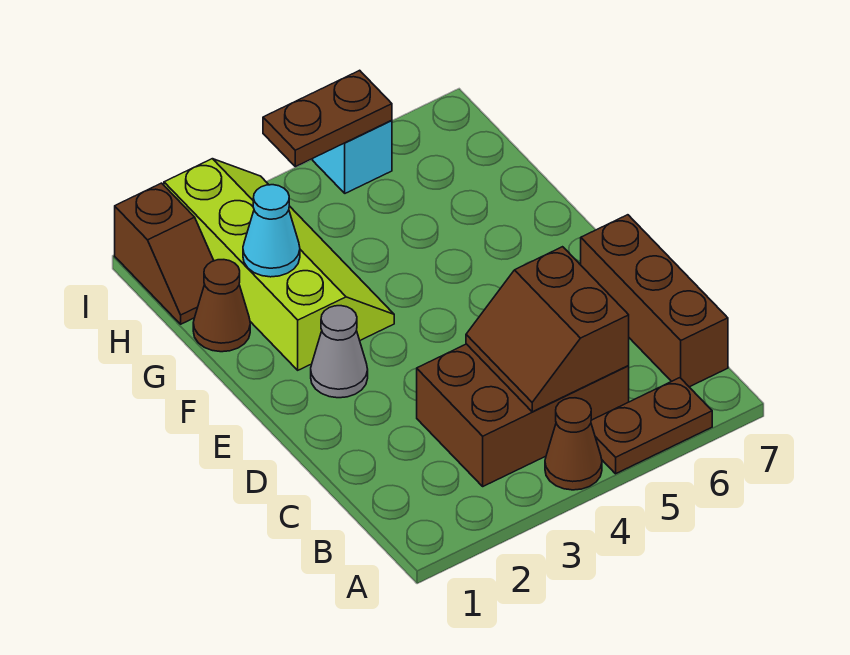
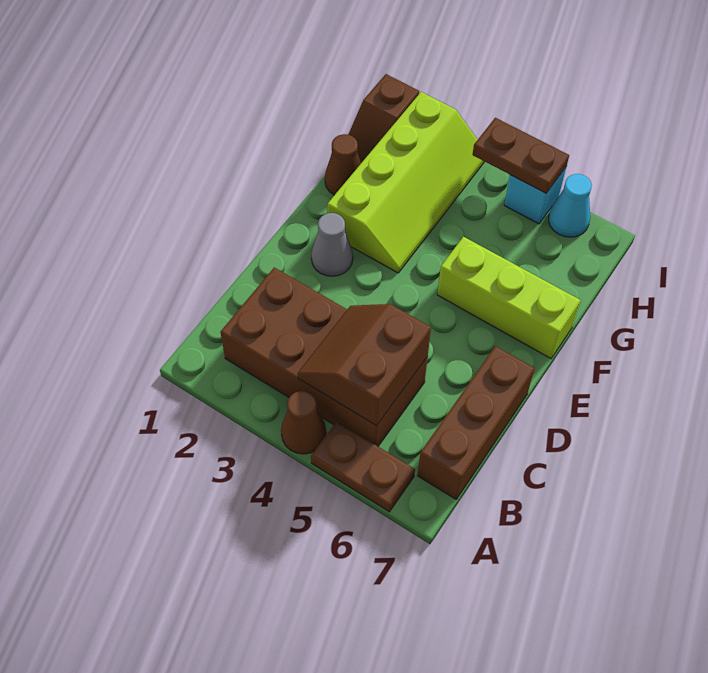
brown 2x3 brick [417,344,629,486] -> brown 2x4 brick [220,267,428,446]
none -> lime 1x3 brick [437,237,581,359]
cyan 1x1 cone [243,185,300,277] -> cyan 1x1 cone moved to [549,174,592,237]

